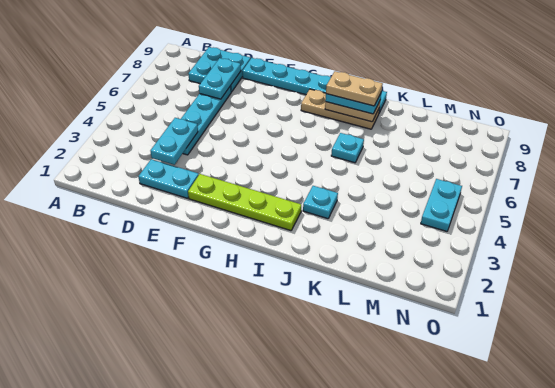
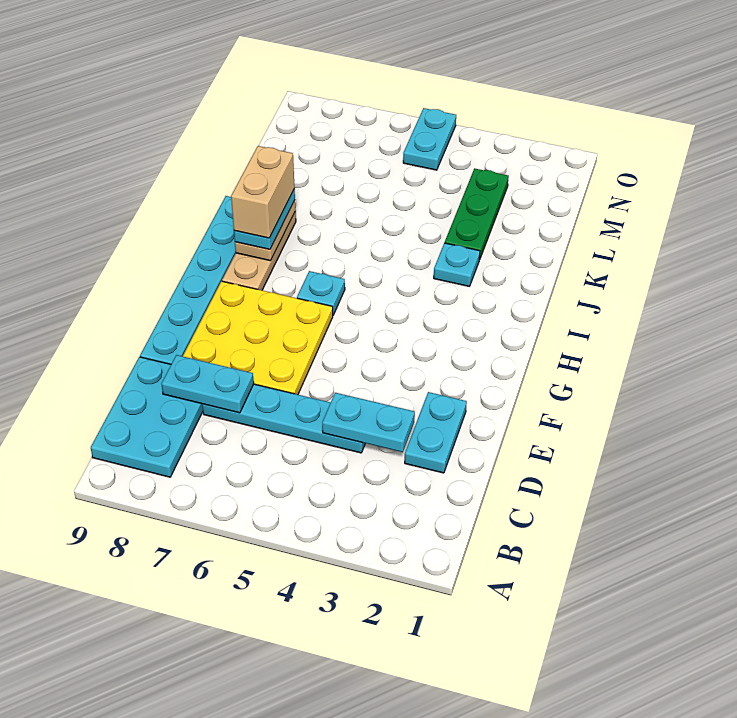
cyan 2x2 plate [188,47,251,92] -> cyan 2x3 plate [91,357,203,477]
none -> yellow 3x3 plate [183,281,333,395]
lime 1x4 plate [188,174,301,231] -> none
tan 1x2 plate [326,71,383,106] -> tan 1x2 brick [231,146,295,238]
cyan 1x1 plate [331,133,364,163] -> cyan 1x1 plate moved to [297,271,345,315]
none -> green 1x3 plate [445,168,509,260]
cyan 1x2 plate [421,179,462,231] -> cyan 1x2 plate turned to [403,108,456,170]

